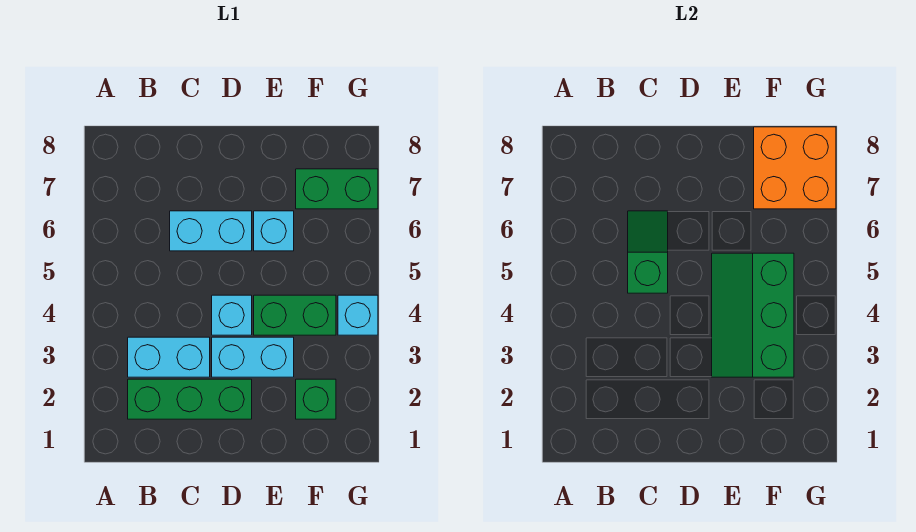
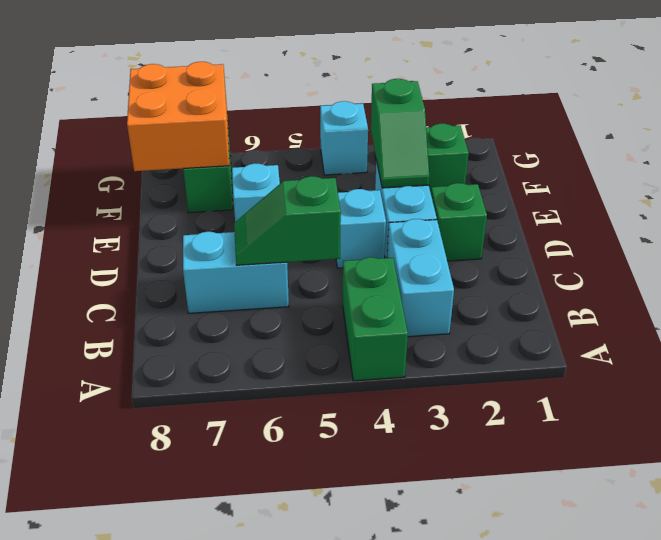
green 1x3 brick [128,379,252,419] -> green 1x1 brick [431,183,487,261]
cyan 1x2 brick [170,211,252,251] -> cyan 1x2 brick turned to [183,232,289,313]
green 2x3 slope [712,253,794,377] -> green 1x2 slope [371,79,429,188]
green 1x2 brick [254,295,336,335] -> green 1x2 brick moved to [343,257,408,381]

